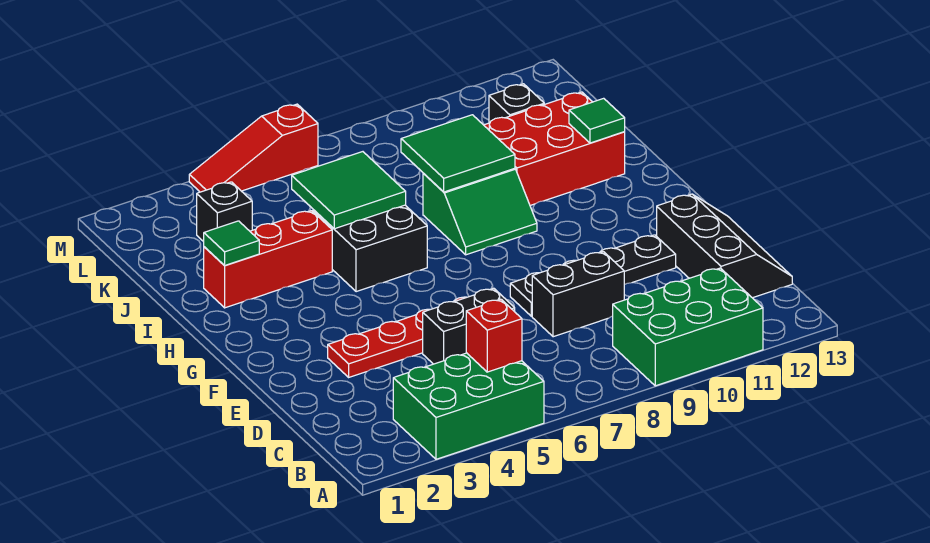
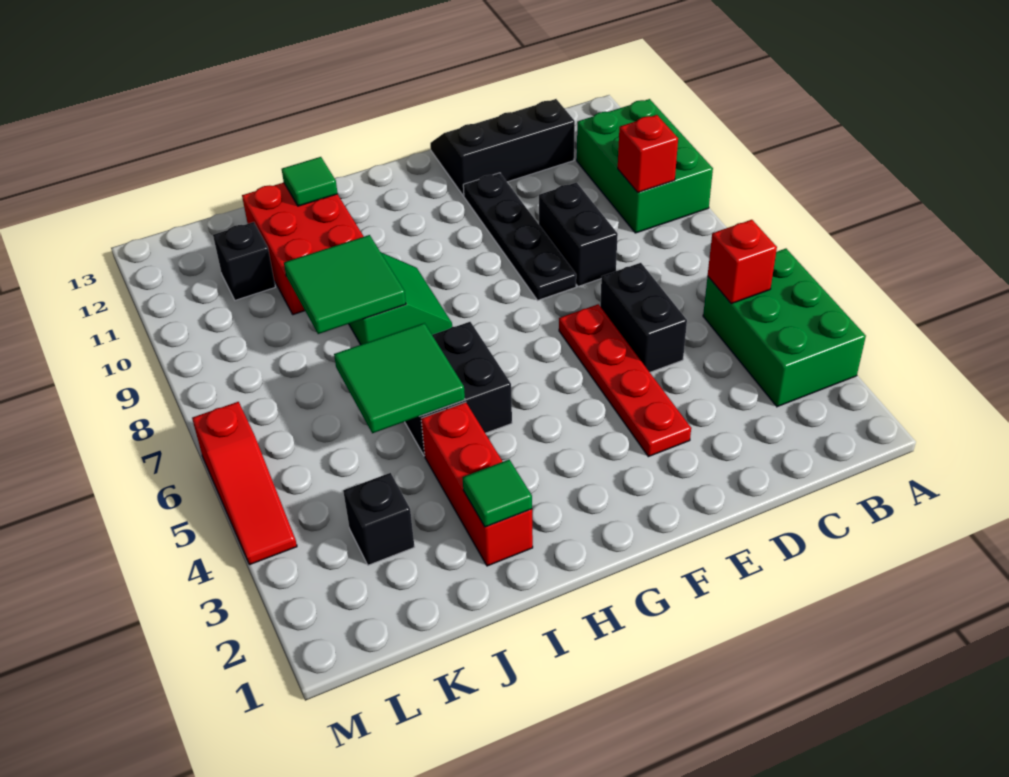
none -> red 1x1 brick [618,115,678,192]

